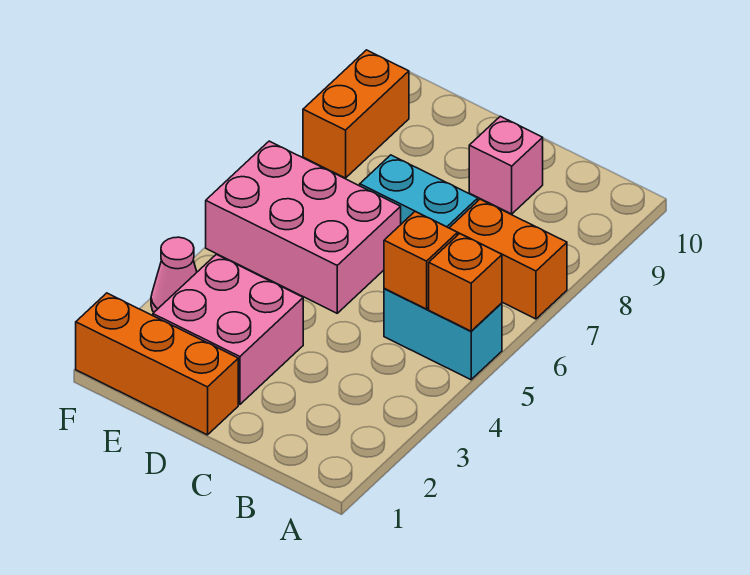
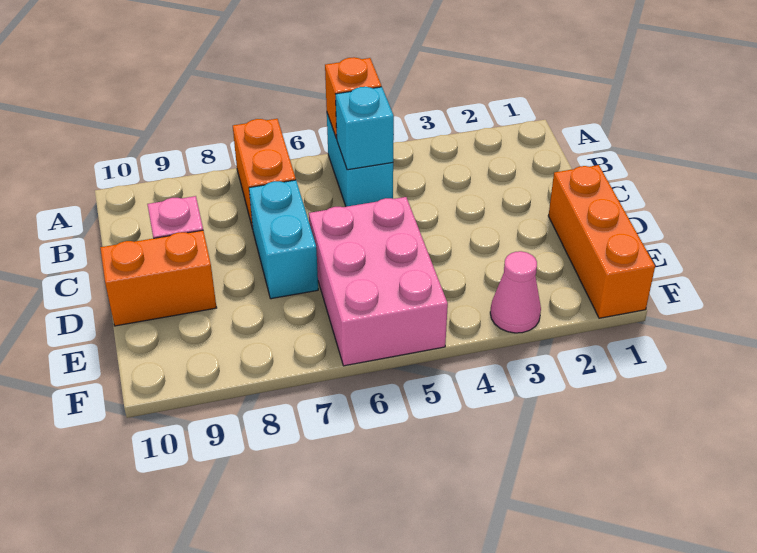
orange 1x1 brick [384,212,457,309] -> cyan 1x1 brick [336,87,394,170]
pink 2x2 brick [153,254,303,404] -> none
orange 1x2 brick [303,50,409,178] -> orange 1x2 brick moved to [100,230,217,326]

